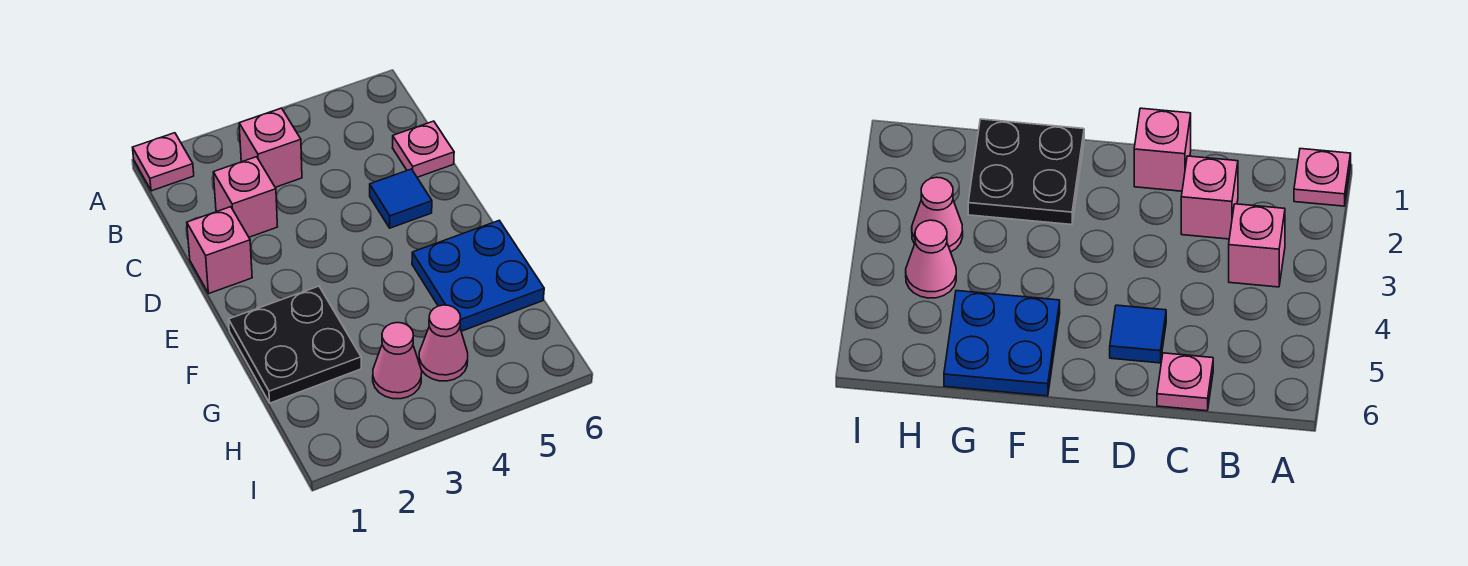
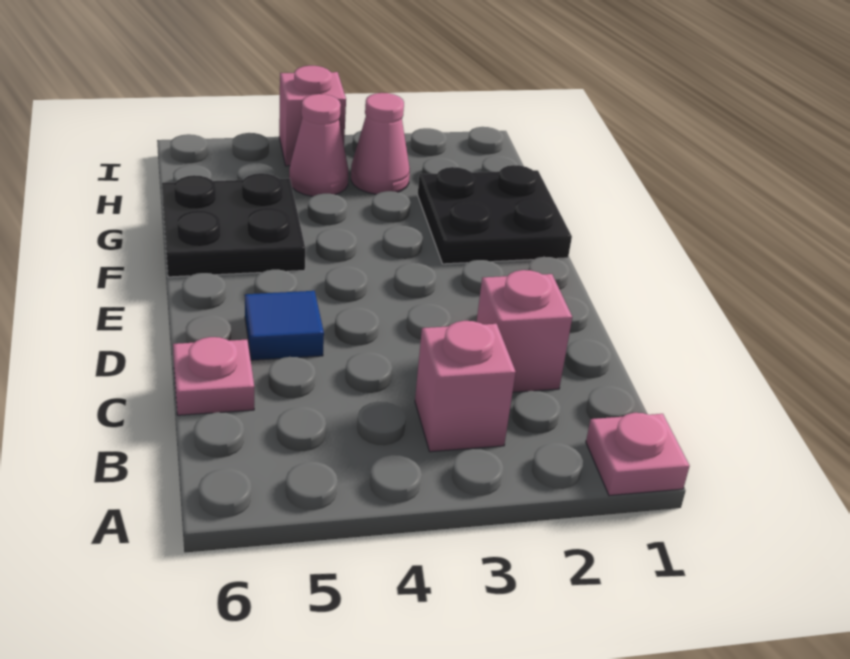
pink 1x1 brick [187,207,252,294] -> pink 1x1 brick moved to [279,66,346,166]
blue 2x2 plate [412,221,544,331] -> black 2x2 plate [162,173,305,277]

